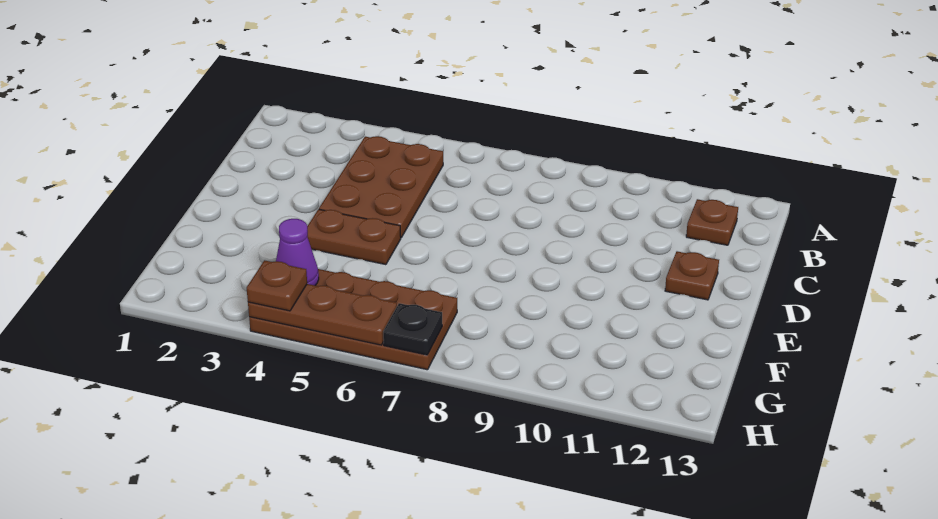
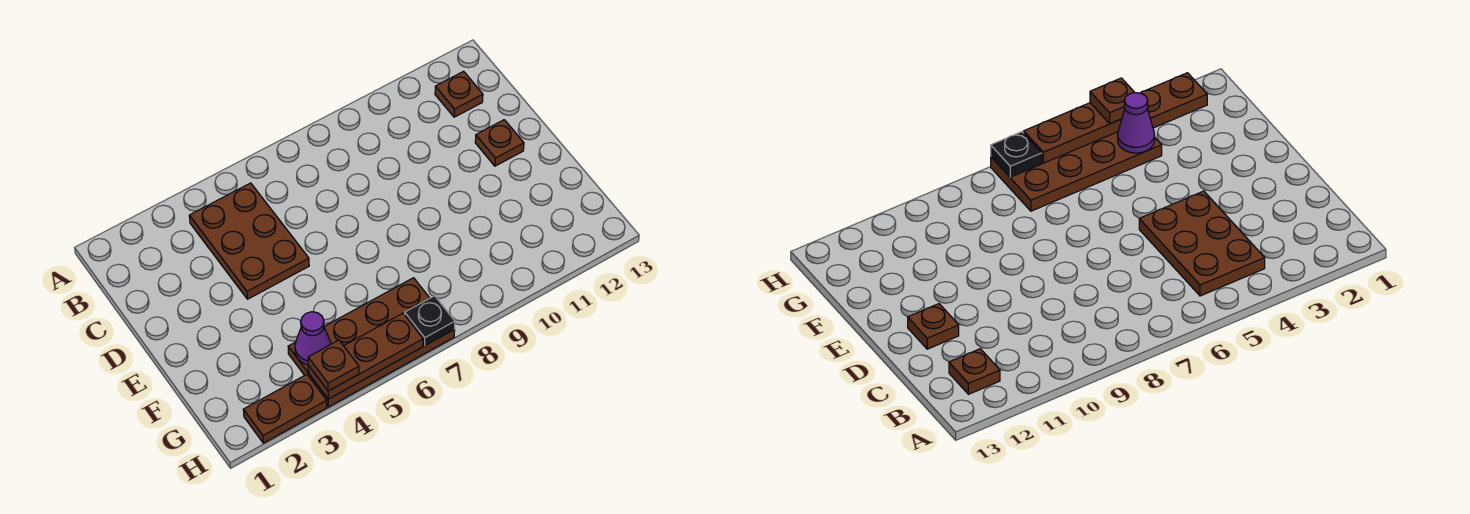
brown 1x2 plate [307,209,401,265] -> brown 1x2 plate moved to [243,374,327,443]

